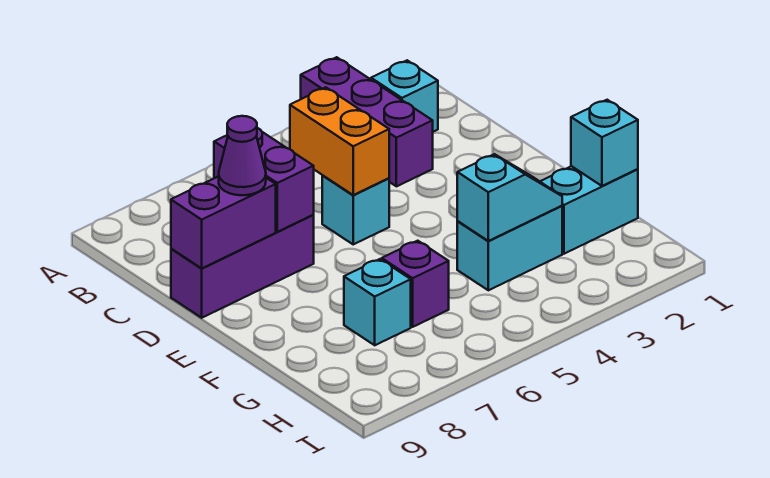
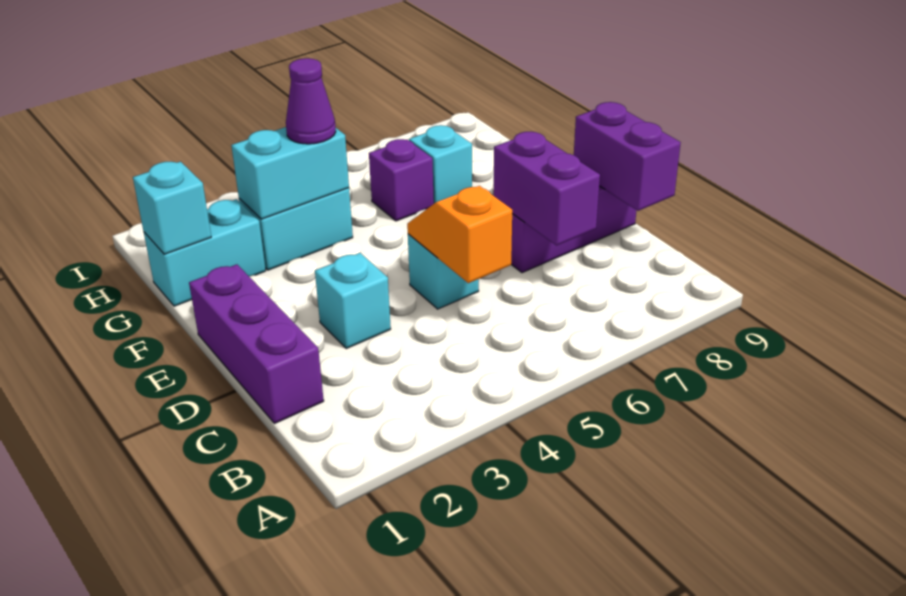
purple 1x3 brick [301,57,433,186] -> purple 1x3 brick moved to [189,264,324,424]
cyan 1x1 brick [371,60,438,132] -> cyan 1x1 brick moved to [315,253,391,349]
orange 1x2 brick [290,87,389,195] -> orange 1x2 slope [407,186,512,283]
purple 1x2 brick [171,176,276,268] -> purple 1x2 brick turned to [574,102,681,211]
purple 1x1 cone [219,116,266,195] -> purple 1x1 cone moved to [286,58,336,144]
cyan 1x2 slope [457,154,562,241] -> cyan 1x2 brick [231,127,349,219]

